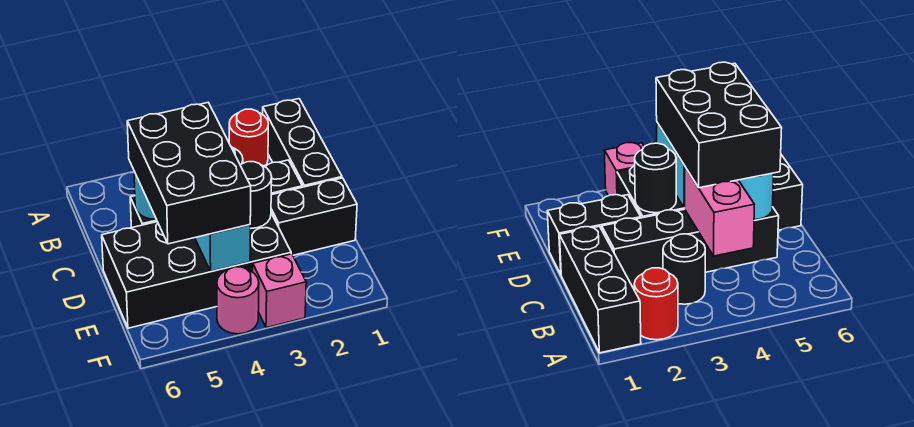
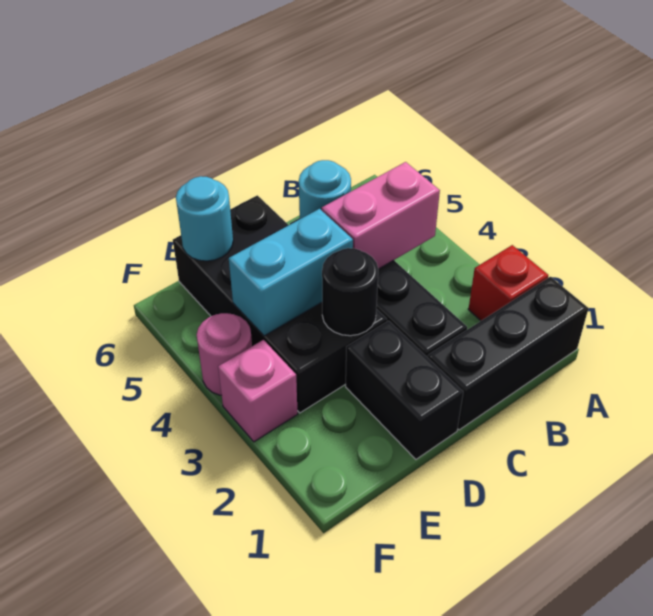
red 1x1 round brick [229,109,268,166] -> red 1x1 brick [468,245,548,321]
black 1x1 round brick [663,234,705,304] -> none
black 2x3 brick [127,103,251,244] -> none
none -> cyan 1x1 round brick [176,176,233,261]

